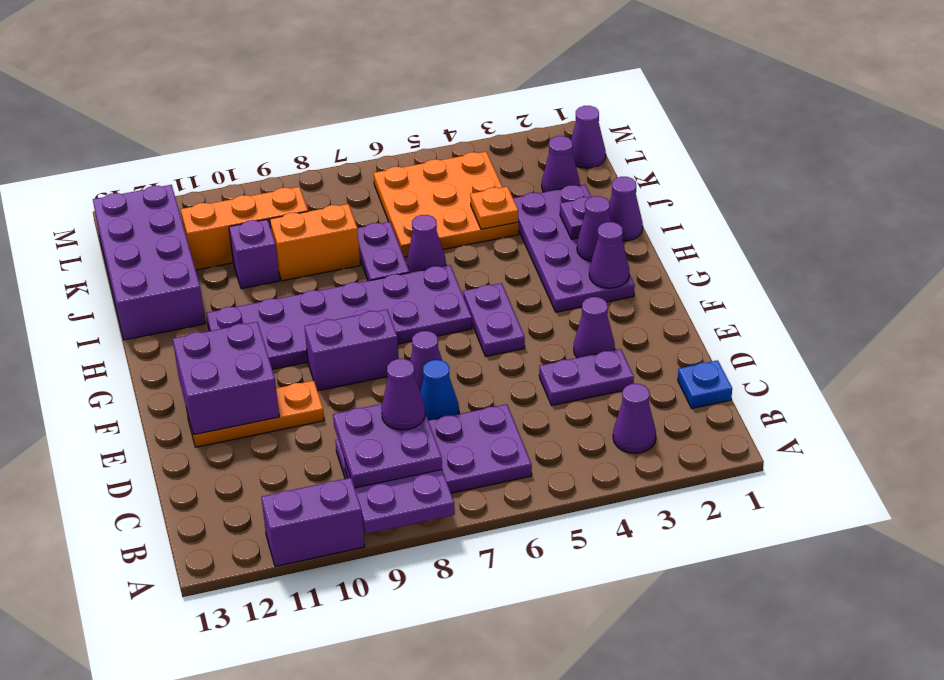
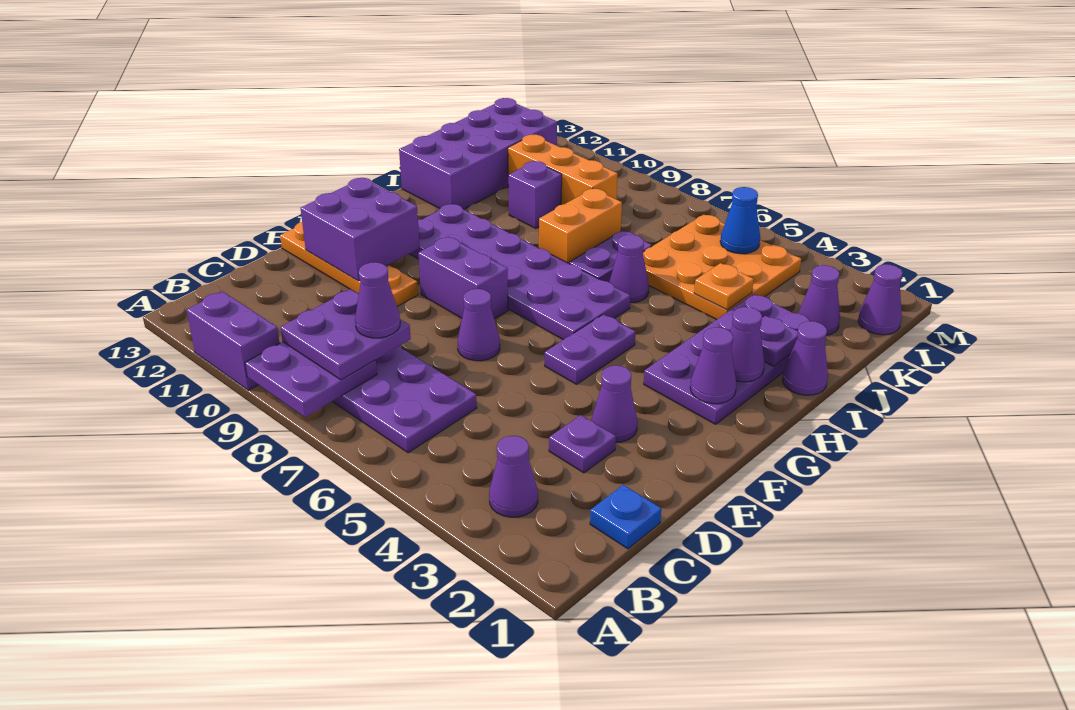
purple 1x2 plate [539,349,634,405] -> purple 1x1 plate [549,415,616,473]
blue 1x1 cone [420,360,459,420] -> blue 1x1 cone moved to [720,187,760,254]
orange 1x3 plate [186,381,324,447] -> orange 1x4 plate [280,222,418,306]
orange 1x2 brick [270,204,360,281] -> orange 1x2 brick turned to [539,189,622,263]

